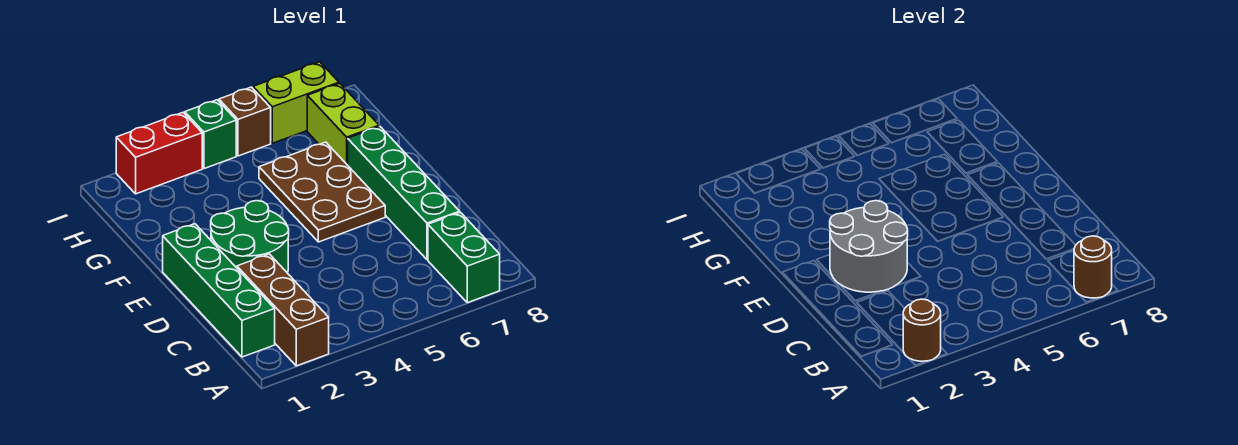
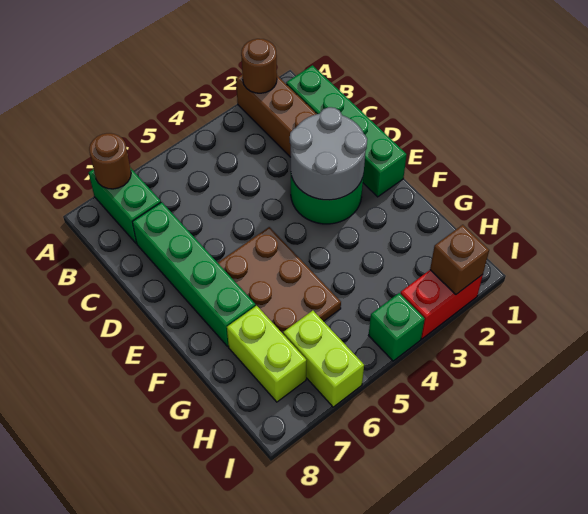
brown 1x1 brick [219,87,271,156] -> brown 1x1 brick moved to [430,225,489,295]
lime 1x2 brick [253,62,339,143] -> lime 1x2 brick turned to [283,311,364,407]

